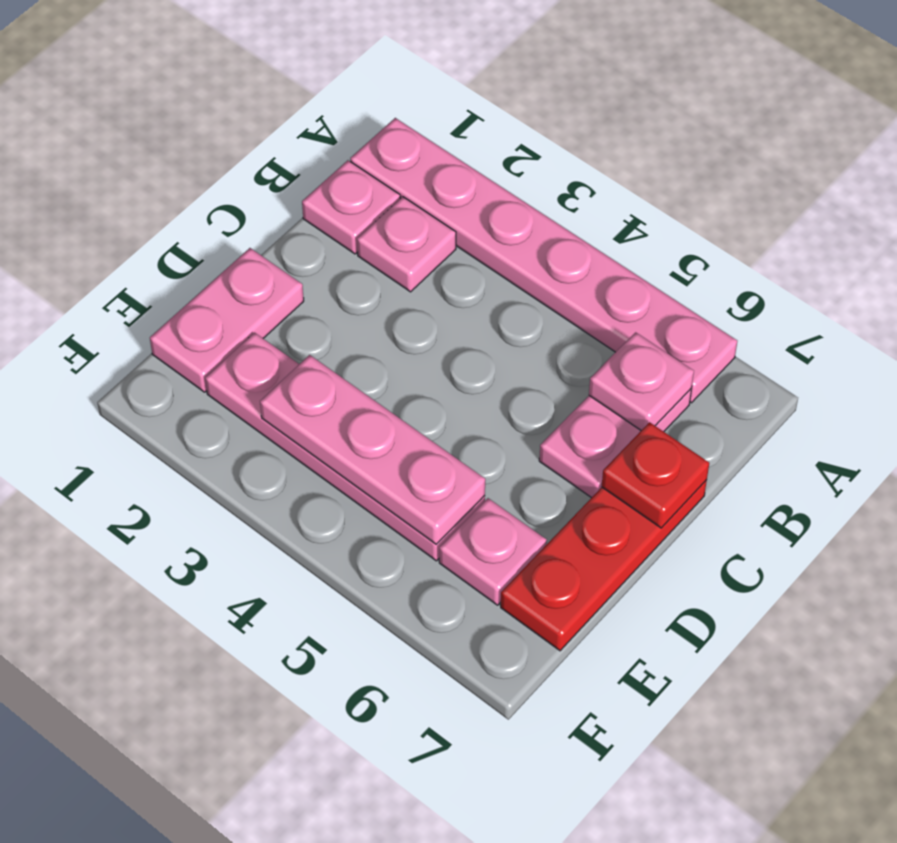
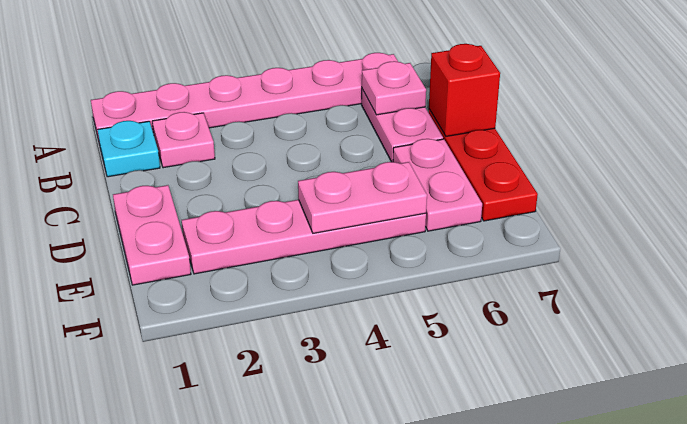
pink 1x1 plate [302,160,400,254] -> cyan 1x1 plate [98,121,160,177]
red 1x1 plate [602,422,709,528] -> red 1x1 brick [429,44,500,136]
pink 1x3 plate [260,355,485,544] -> pink 1x2 plate [298,162,427,233]
pink 1x1 plate [439,498,546,605] -> pink 1x2 plate [393,139,482,231]

